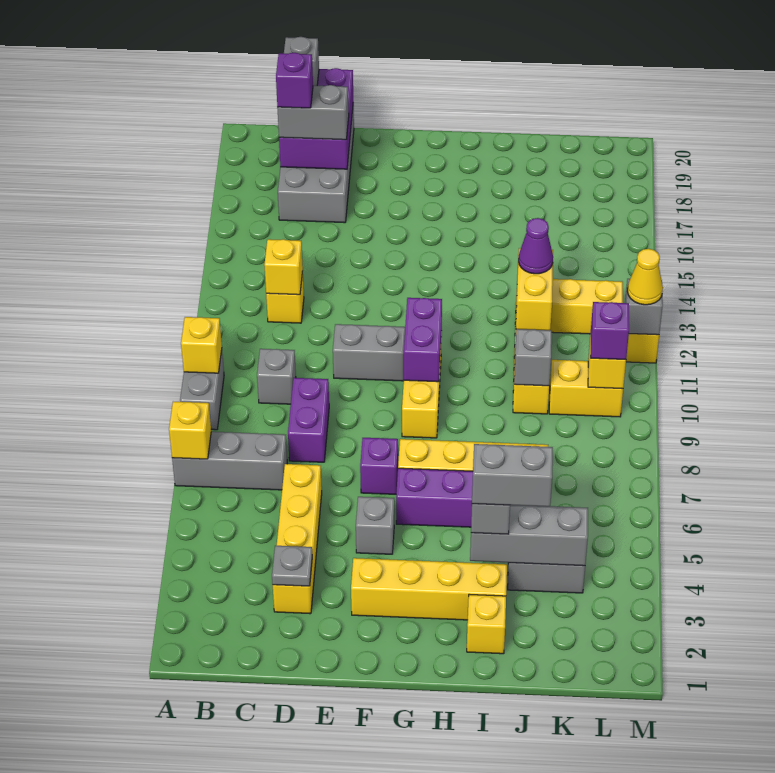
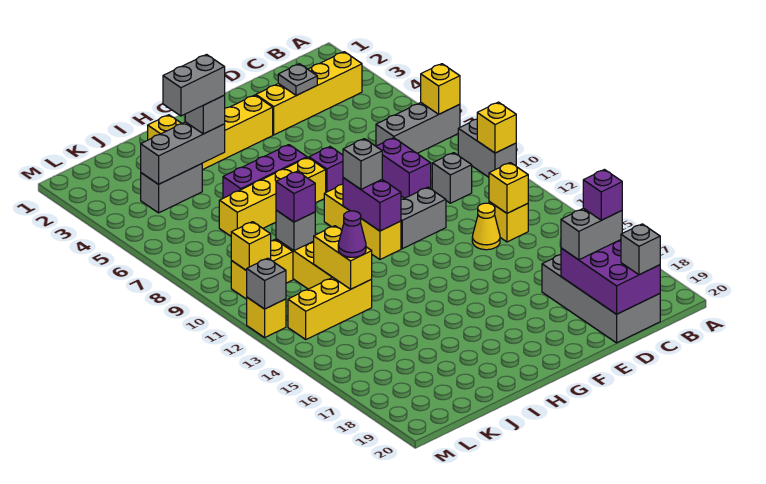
yellow 1x4 brick [273,464,322,614] -> yellow 1x4 brick turned to [256,52,362,135]
grey 1x1 brick [356,497,394,554] -> grey 1x1 brick moved to [343,139,382,189]
purple 1x1 brick [591,302,629,360] -> purple 1x1 brick moved to [276,171,315,222]
yellow 1x1 cone [627,249,663,305] -> yellow 1x1 cone moved to [472,203,500,250]

